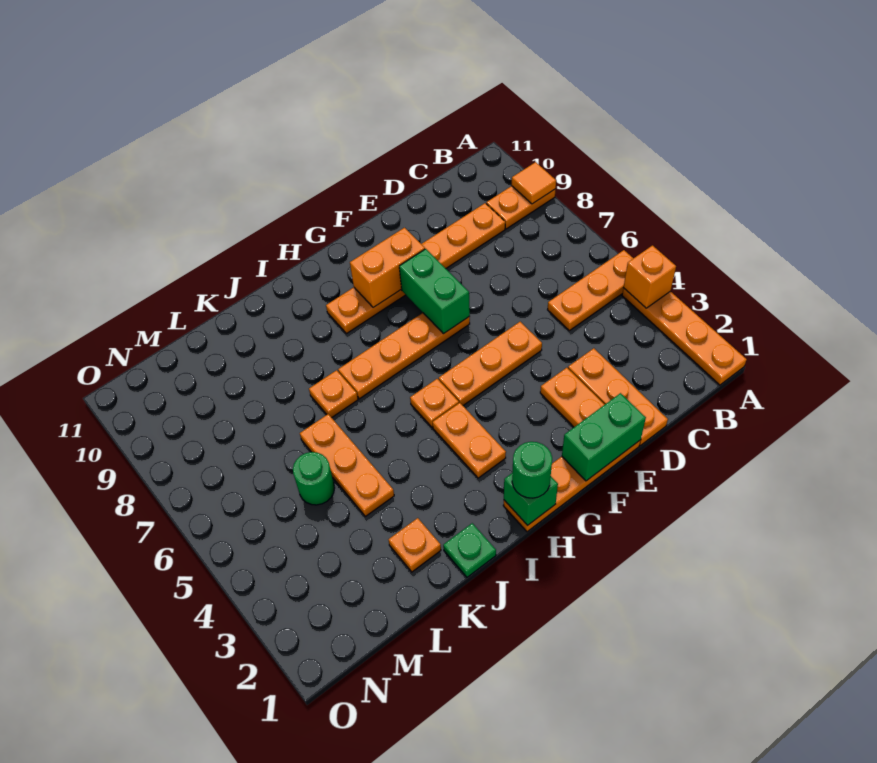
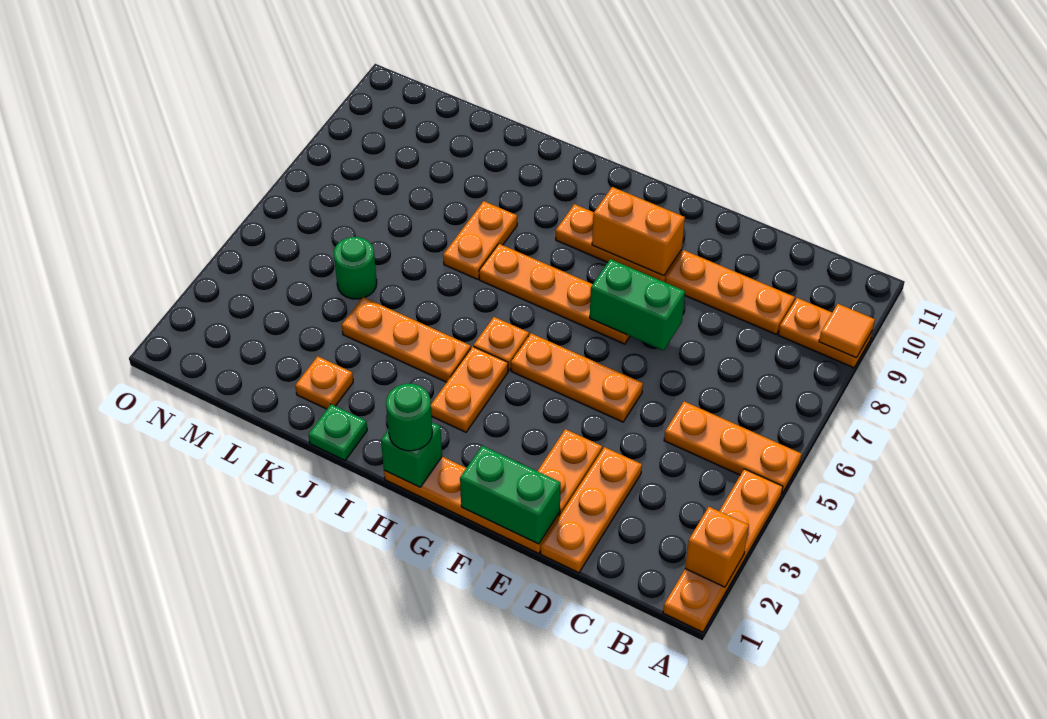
orange 1x1 brick [623,246,676,308] -> orange 1x1 brick moved to [685,507,749,587]
green 1x2 brick [399,249,470,334] -> green 1x2 brick turned to [590,259,685,351]
orange 1x1 plate [309,370,358,418] -> orange 1x2 plate [443,201,517,279]
orange 1x3 plate [300,414,394,516] -> orange 1x3 plate turned to [342,297,471,382]

